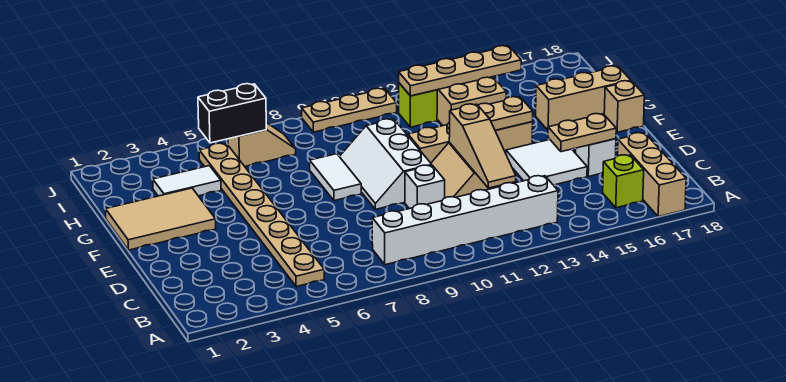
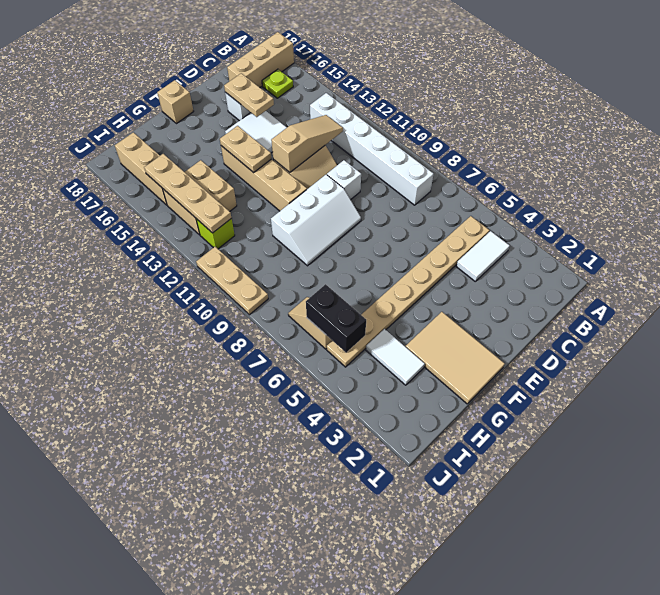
lime 1x1 brick [603,155,644,208] -> lime 1x1 plate [262,69,293,98]
white 1x2 tile [310,154,361,201] -> white 1x2 tile moved to [456,231,510,281]
tan 1x3 brick [536,66,631,130] -> tan 1x3 brick moved to [115,132,167,205]

